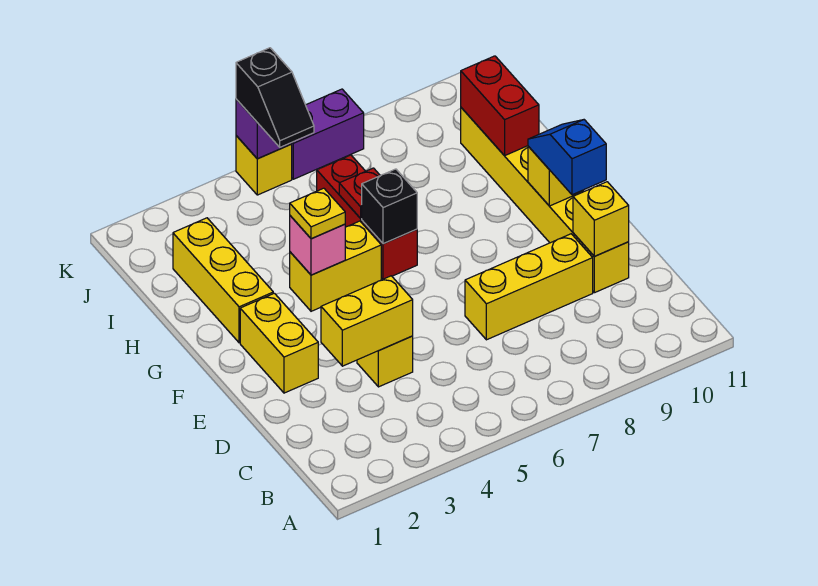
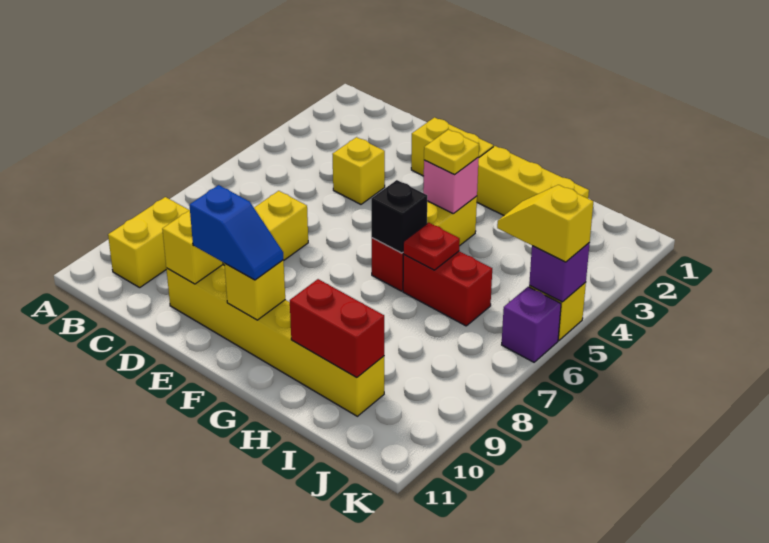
yellow 1x2 brick [321,276,413,366] -> yellow 1x2 brick moved to [108,197,189,288]
black 1x2 slope [236,48,314,147] -> yellow 1x2 slope [497,185,593,262]
purple 1x2 brick [292,89,364,179] -> purple 1x1 brick [502,287,561,362]

